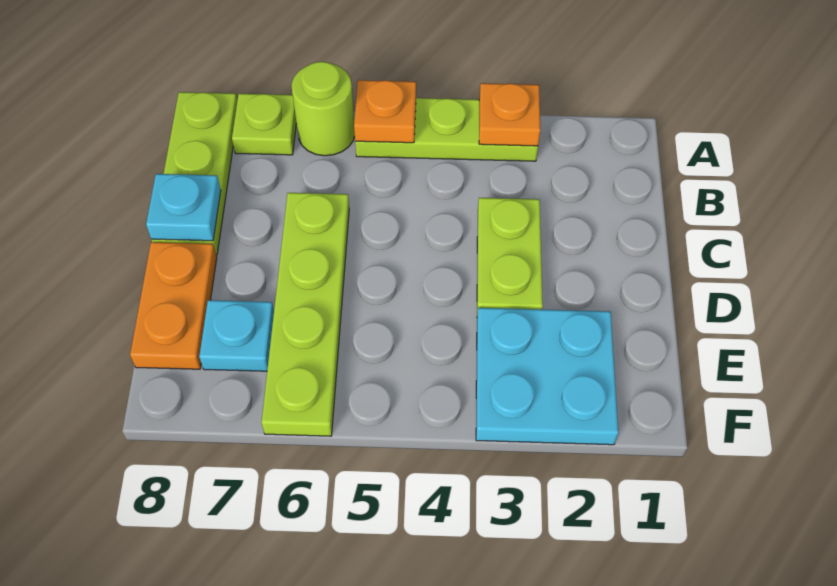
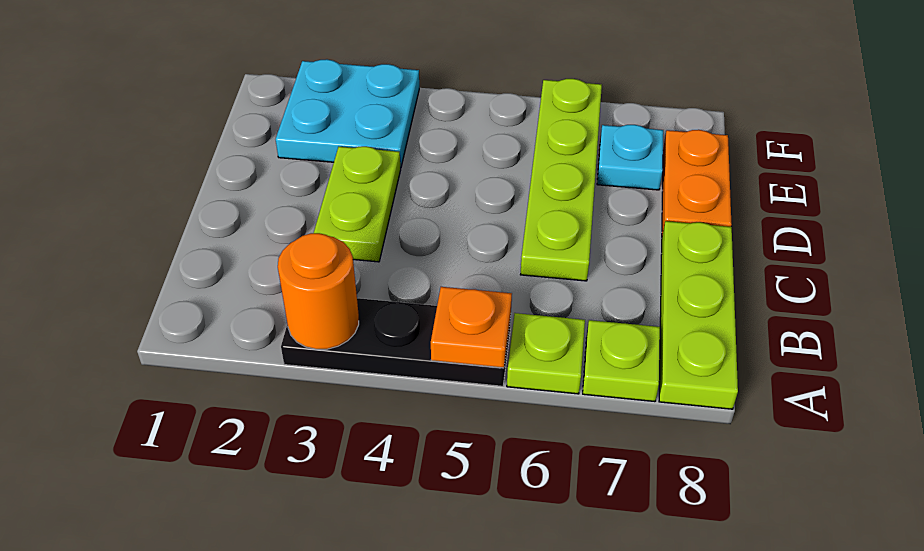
lime 1x3 plate [355,98,538,161] -> black 1x3 plate [281,298,511,386]
orange 1x1 plate [479,83,540,146] -> orange 1x1 round brick [278,233,359,349]
lime 1x1 round brick [291,62,355,156] -> lime 1x1 plate [507,313,585,394]
cyan 1x1 plate [146,174,221,241] -> none

